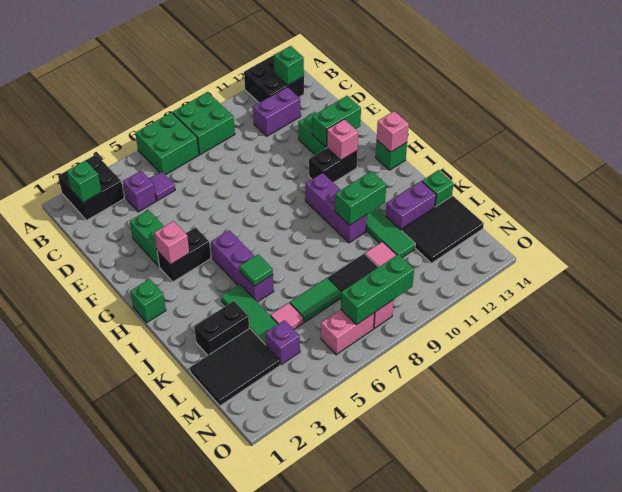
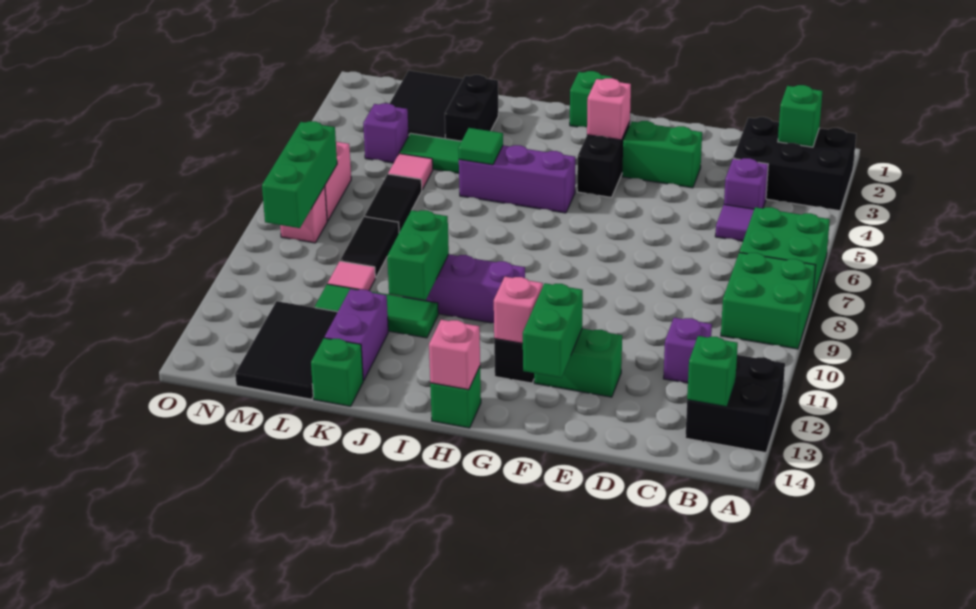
black 2x2 brick [58,155,124,220] -> black 2x3 brick [733,117,856,211]
purple 1x2 brick [253,87,301,136] -> purple 1x1 brick [663,318,712,383]
green 1x2 tile [290,278,341,322] -> black 1x2 tile [365,174,422,233]

